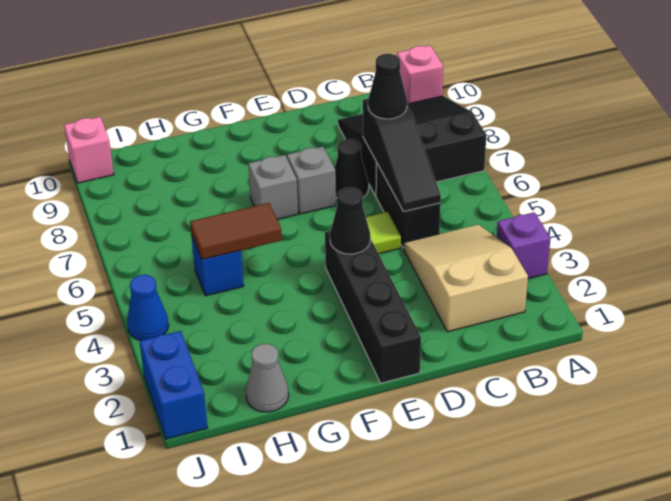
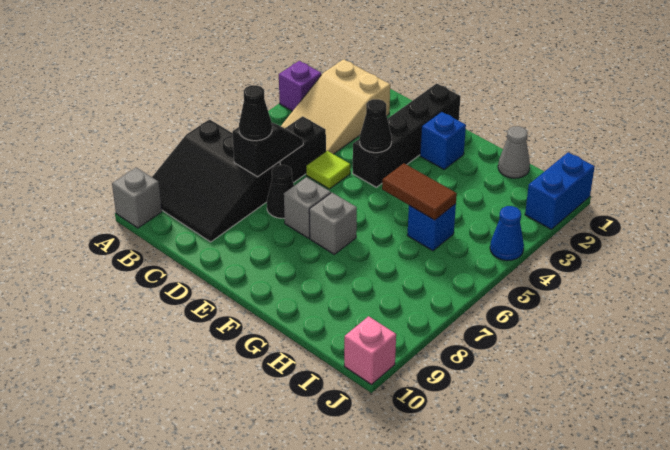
pink 1x1 brick [397,45,443,104] -> grey 1x1 brick [112,167,162,228]
black 1x3 slope [363,99,441,211] -> black 1x2 slope [232,123,303,177]
none -> blue 1x1 brick [420,112,466,169]

